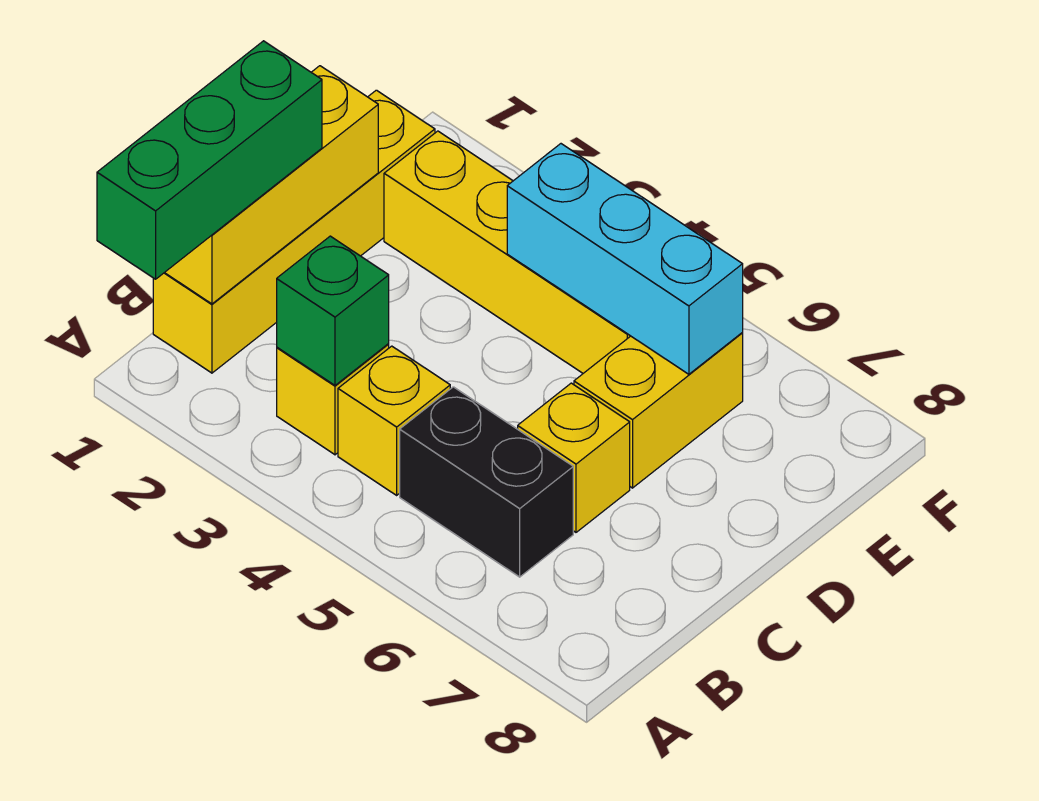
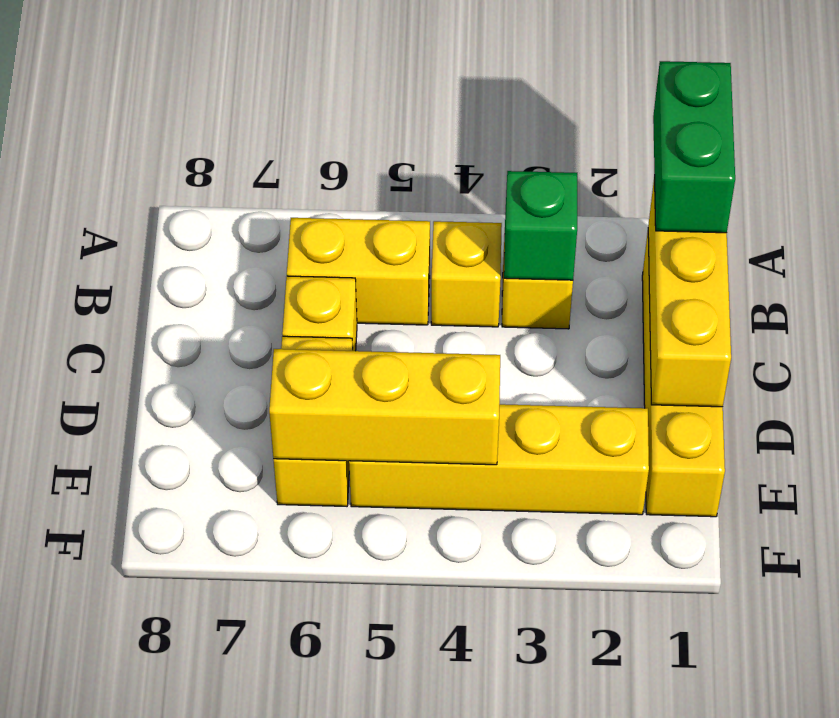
green 1x3 brick [97,41,322,279] -> green 1x2 brick [653,61,735,233]
black 1x2 brick [400,387,573,577] -> yellow 1x2 brick [287,218,430,325]
cyan 1x3 brick [507,144,743,374] -> yellow 1x3 brick [269,349,500,465]

